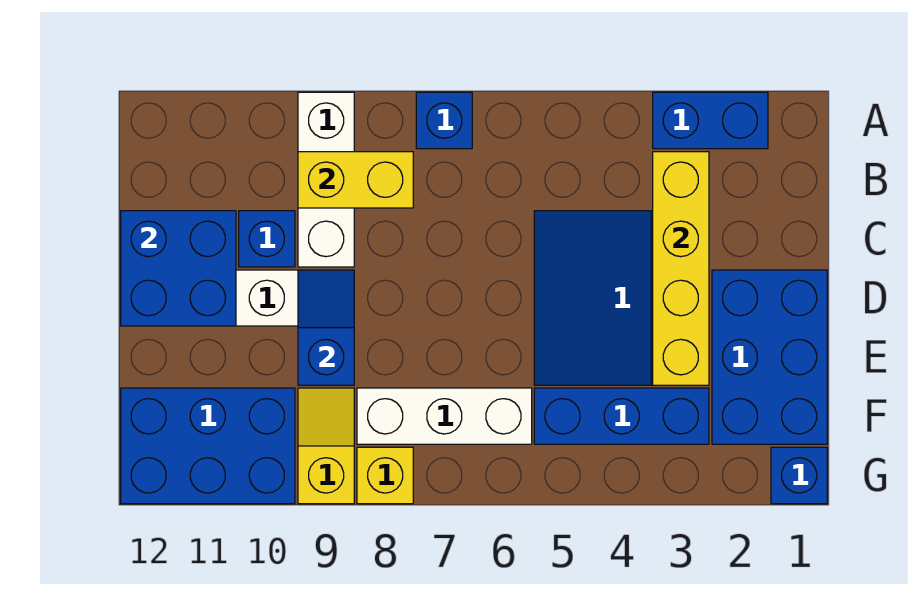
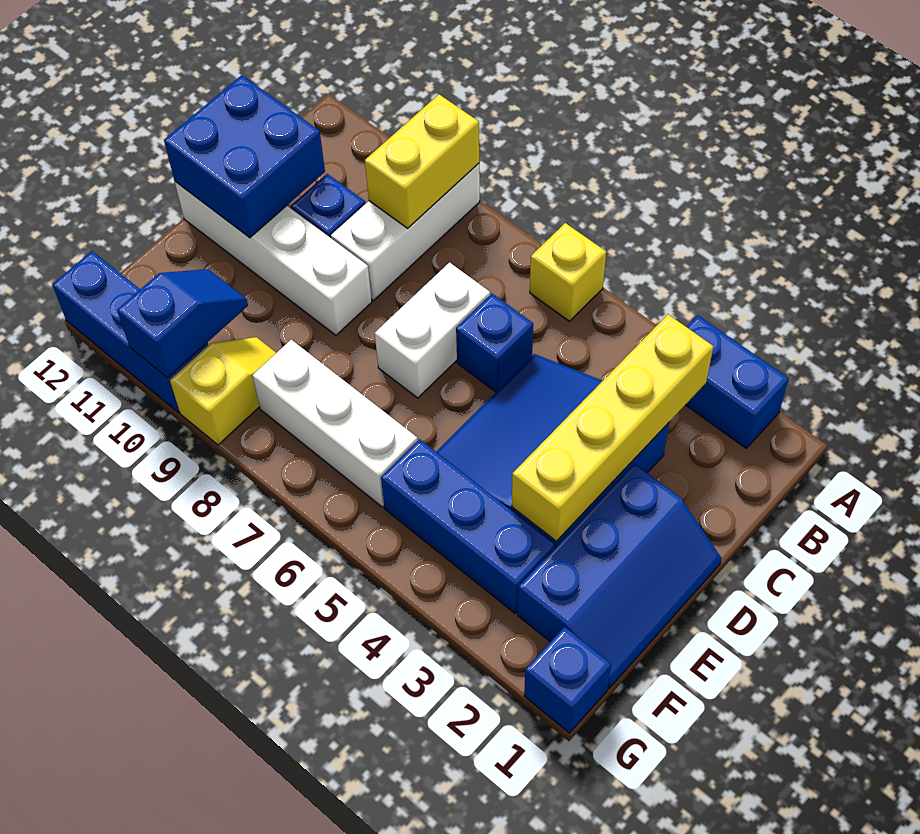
blue 1x1 brick [416,92,472,149] -> blue 1x1 brick moved to [456,294,533,392]
yellow 1x2 brick [298,152,413,208] -> yellow 1x2 brick turned to [365,94,479,228]
none -> white 1x2 brick [375,263,490,398]
blue 2x3 brick [712,270,827,444] -> blue 2x3 slope [518,463,722,689]
blue 1x2 slope [298,270,354,385] -> blue 1x2 slope moved to [117,269,248,378]
blue 2x3 brick [121,388,295,504] -> blue 1x3 brick [52,251,208,412]
yellow 1x1 brick [357,447,413,504] -> yellow 1x1 brick moved to [530,223,606,321]

